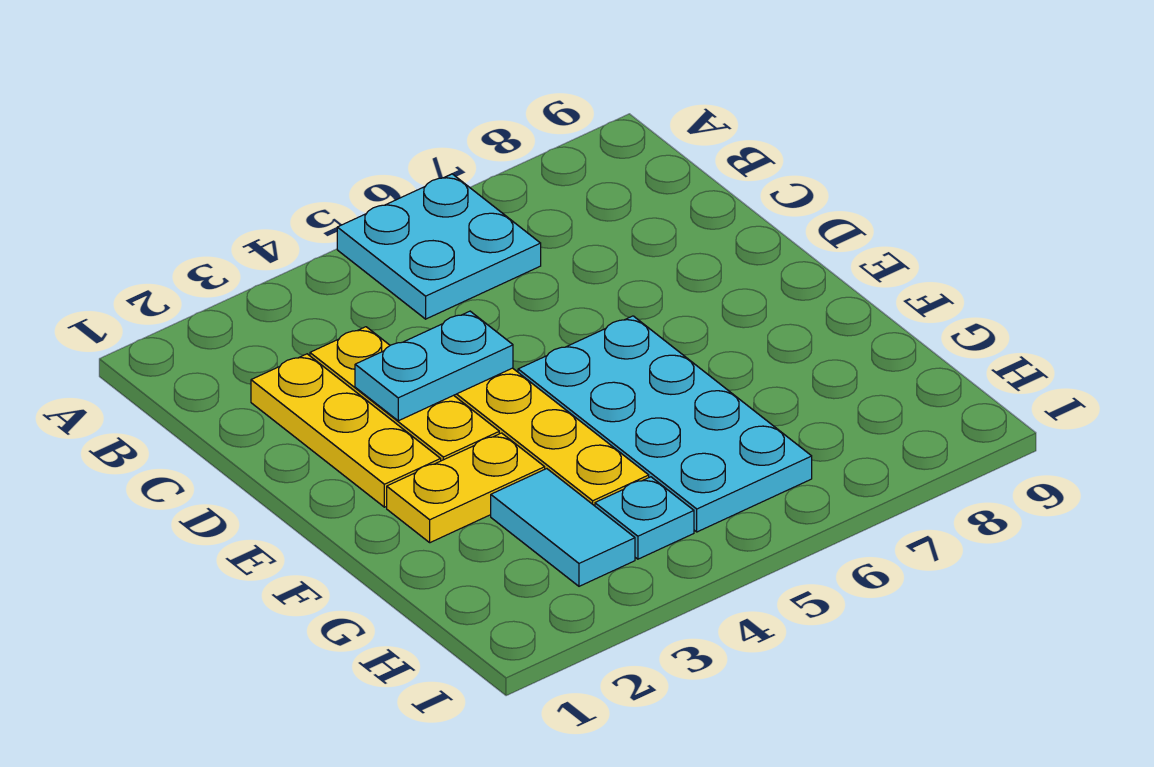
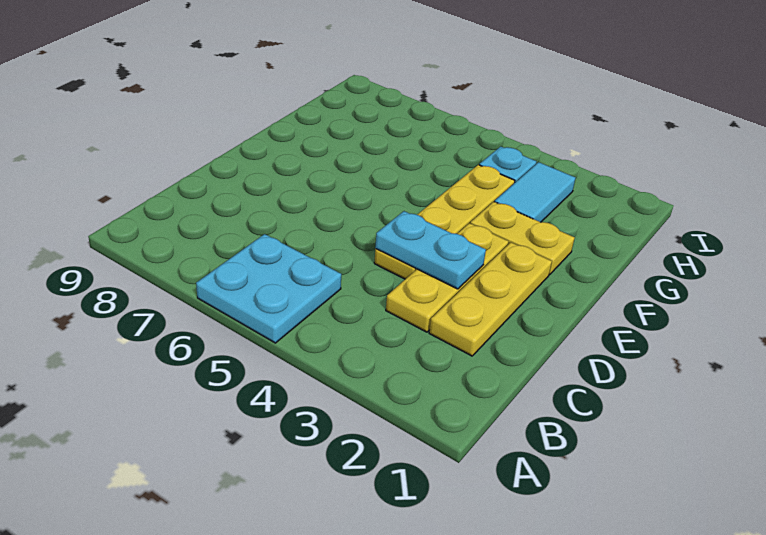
cyan 2x4 plate [518,316,812,532] -> none

